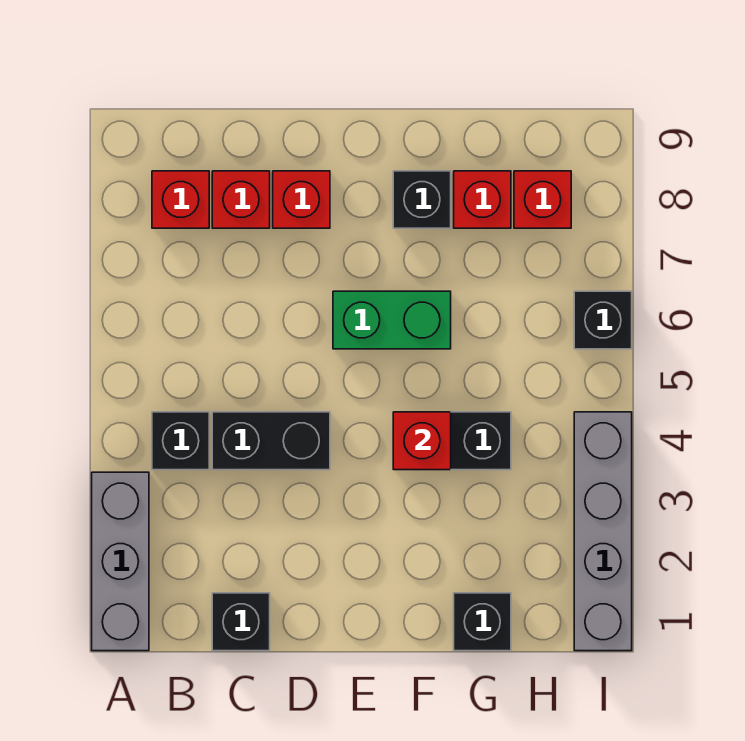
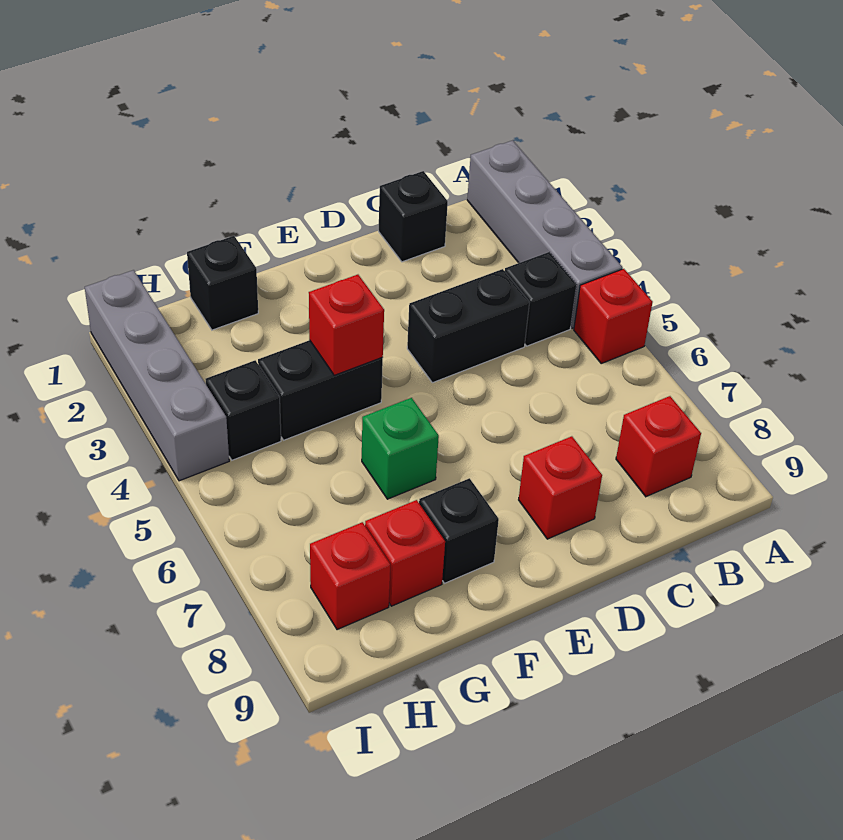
grey 1x3 brick [92,472,149,651] -> grey 1x4 brick [467,140,623,328]
red 1x1 brick [212,171,270,228] -> red 1x1 brick moved to [574,269,653,363]
green 1x2 brick [333,291,451,349] -> green 1x1 brick [362,398,439,499]
black 1x1 brick [574,291,632,349] -> black 1x1 brick moved to [205,360,281,460]

